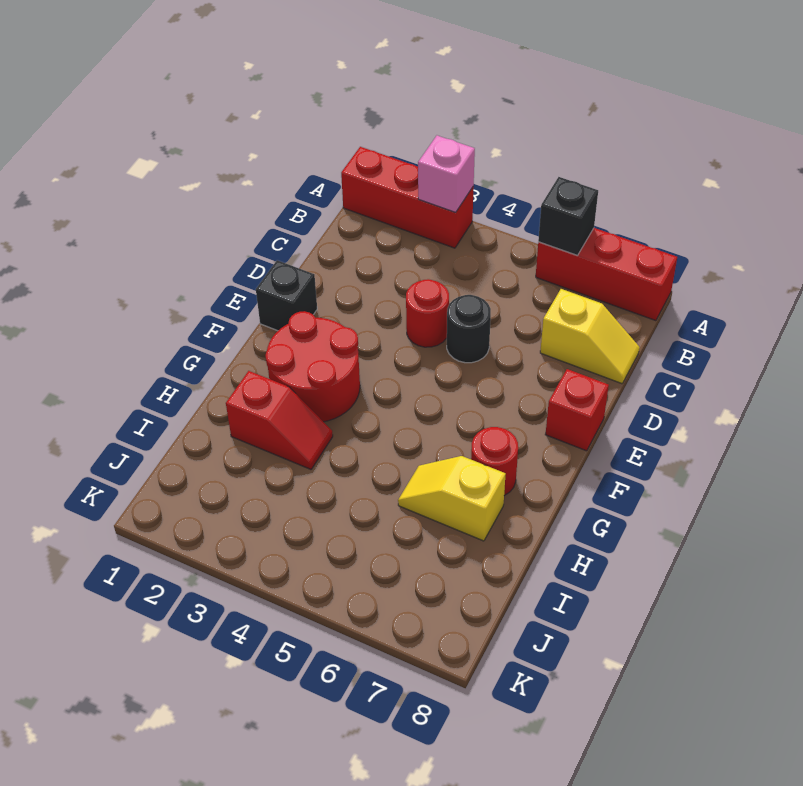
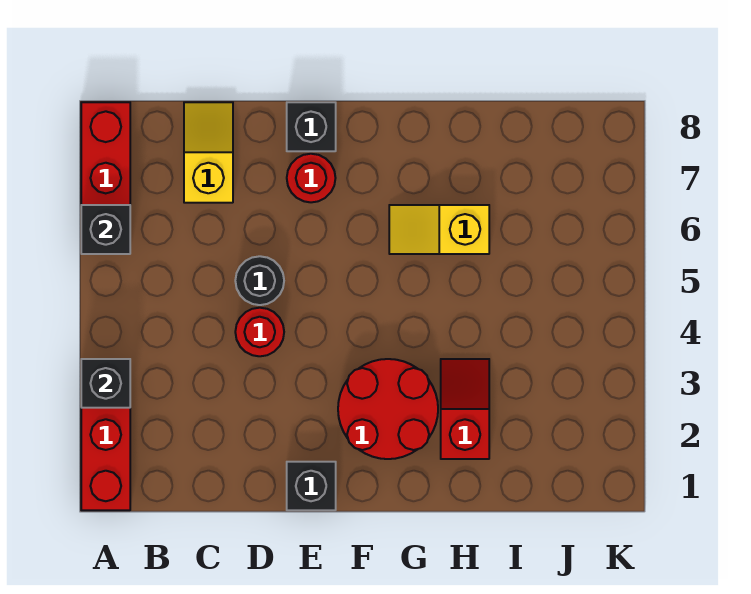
pink 1x1 brick [418,135,475,212] -> black 1x1 brick [81,359,130,408]
red 1x1 brick [545,369,609,451] -> black 1x1 brick [287,102,336,151]
red 1x1 round brick [471,427,518,496] -> red 1x1 round brick moved to [287,154,335,202]
yellow 1x2 slope [398,456,506,541] -> yellow 1x2 slope turned to [389,205,489,254]

